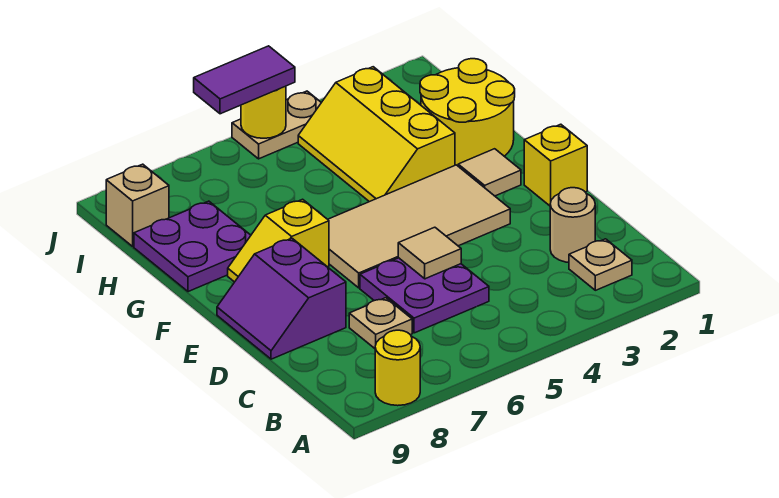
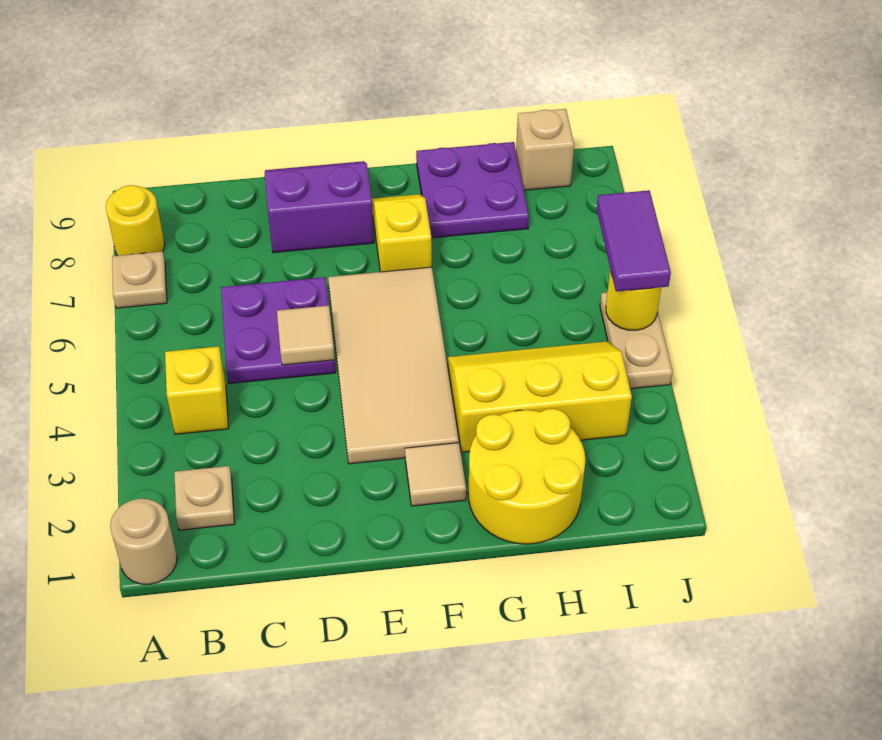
tan 1x1 round brick [550,188,595,262] -> tan 1x1 round brick moved to [110,499,177,584]
tan 1x1 plate [349,298,412,348] -> tan 1x1 plate moved to [112,251,167,308]
yellow 1x1 brick [524,124,587,206] -> yellow 1x1 brick moved to [165,346,229,434]

